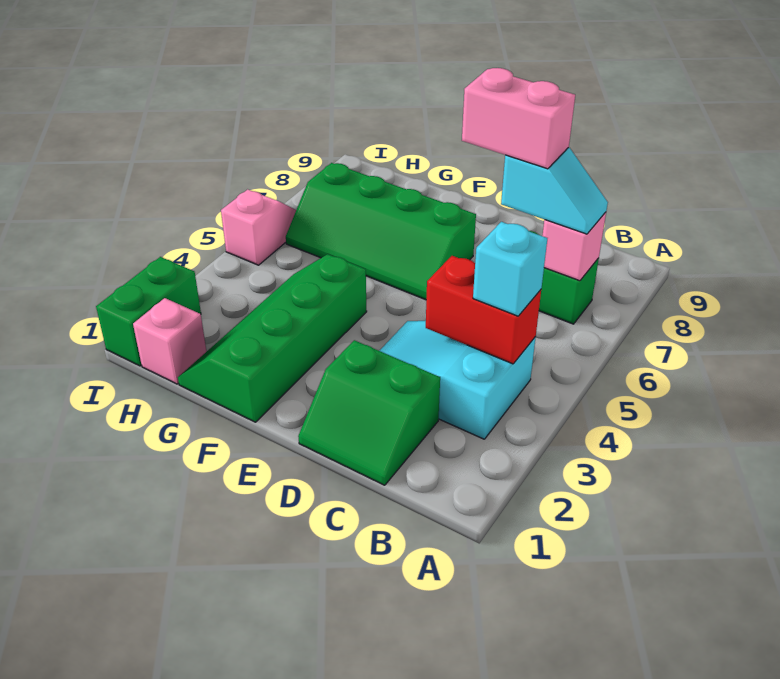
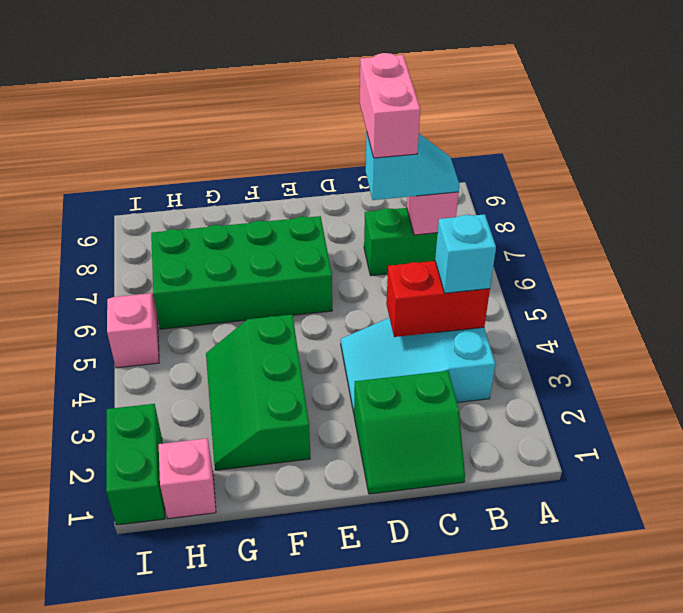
pink 1x2 brick [462,68,575,169] -> pink 1x2 brick turned to [360,53,420,158]
green 2x4 slope [286,163,476,300] -> green 2x4 brick [151,216,332,329]
green 2x4 slope [178,254,367,422] -> green 2x3 slope [206,315,310,470]

